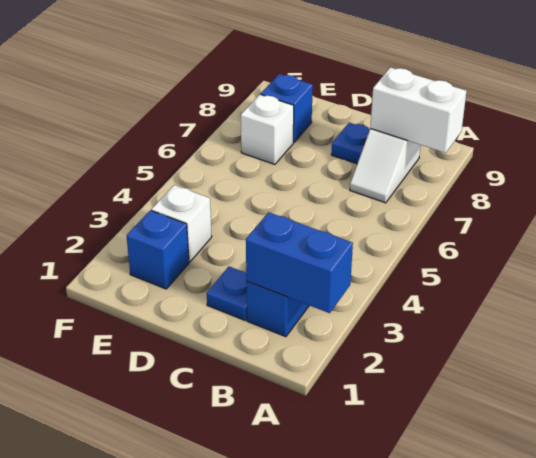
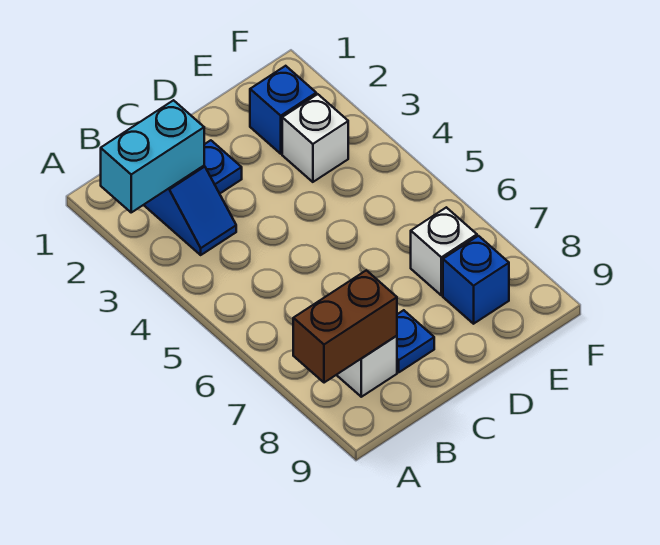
blue 1x2 brick [246,212,353,313] -> cyan 1x2 brick [101,100,204,212]
white 1x2 brick [370,67,467,153] -> brown 1x2 brick [293,270,397,383]

